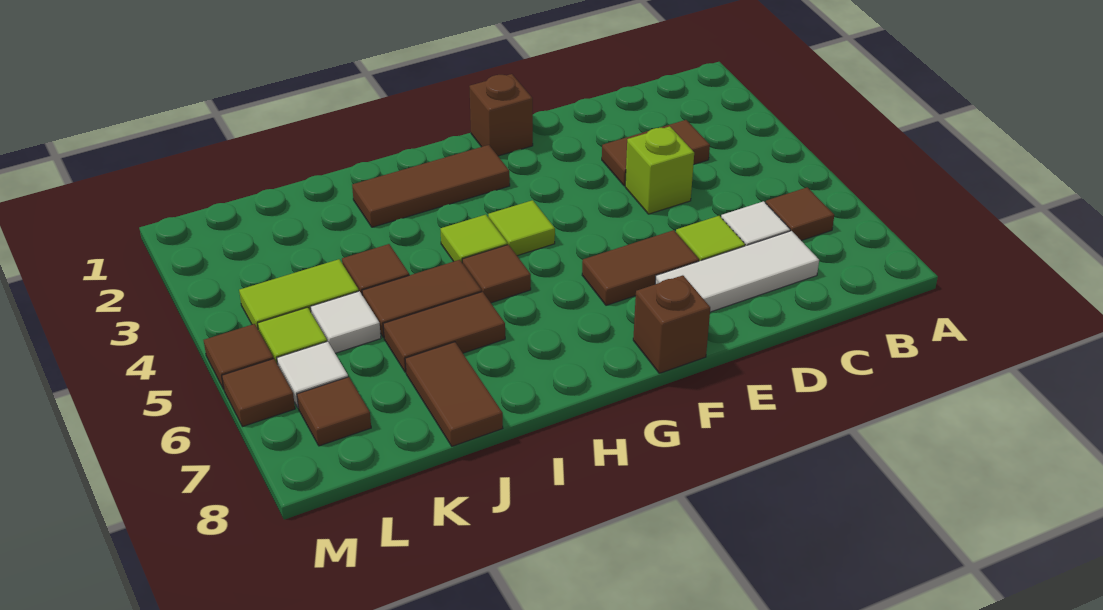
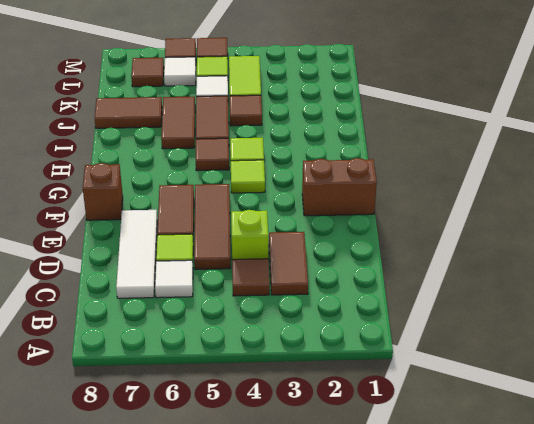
brown 1x1 tile [766,187,834,241] -> brown 1x1 tile moved to [232,259,270,296]
brown 1x1 brick [469,74,533,156] -> brown 1x2 brick [302,158,377,216]
brown 1x3 tile [352,145,510,227] -> brown 1x3 tile moved to [194,184,231,269]

